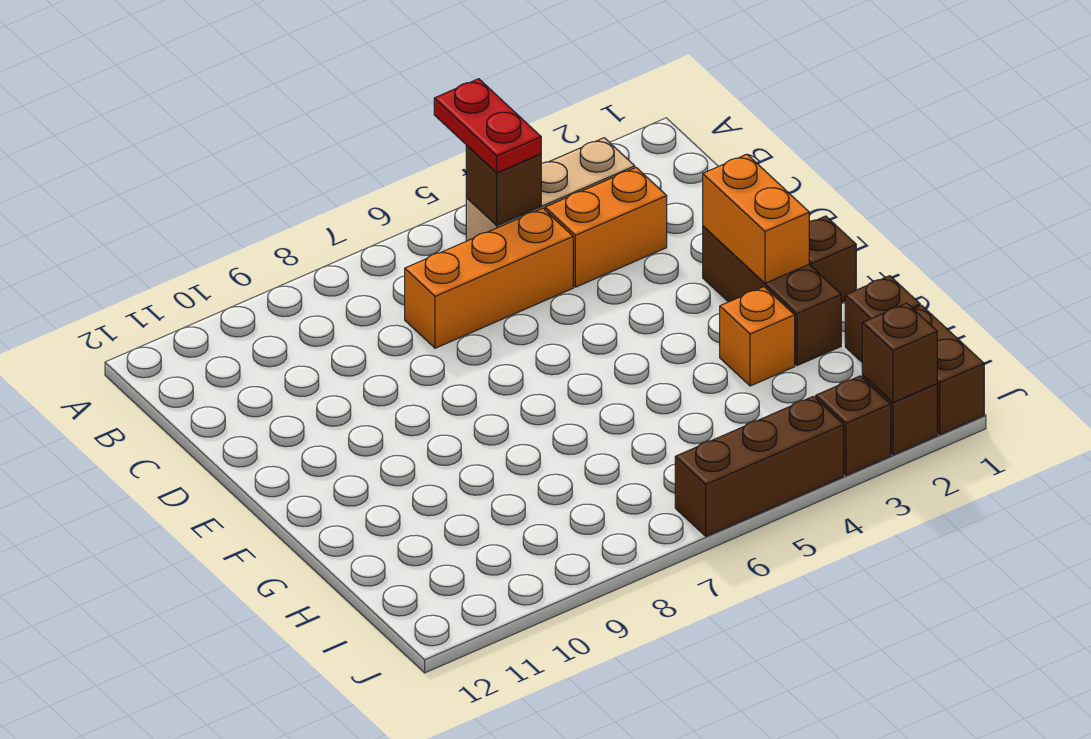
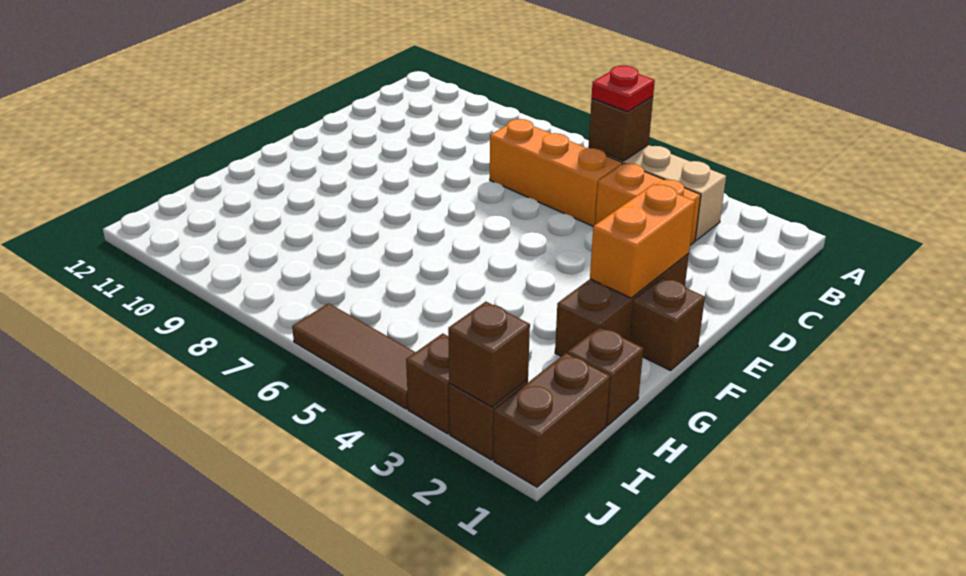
red 1x2 plate [434,79,541,173] -> red 1x1 plate [592,66,655,112]
orange 1x1 brick [720,287,795,386] -> none
brown 1x3 brick [675,396,844,536] -> brown 1x3 tile [292,303,415,409]

